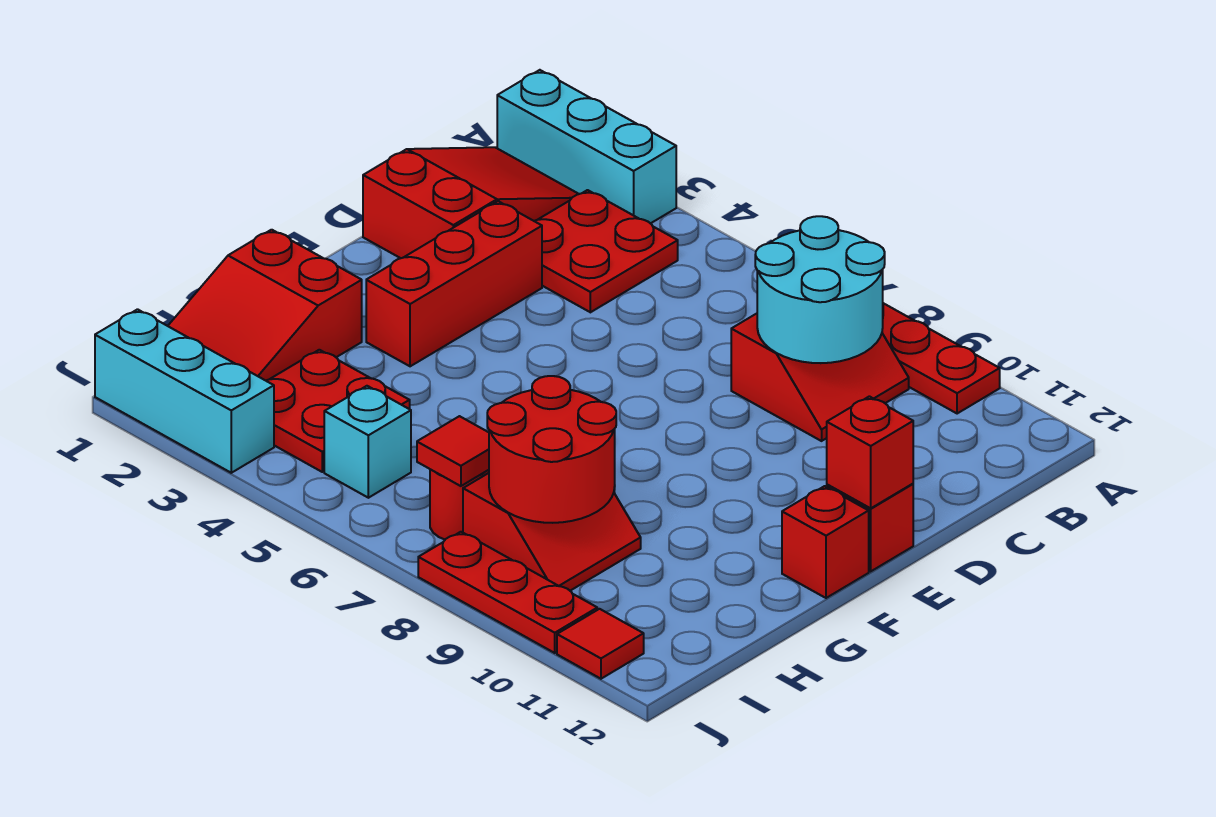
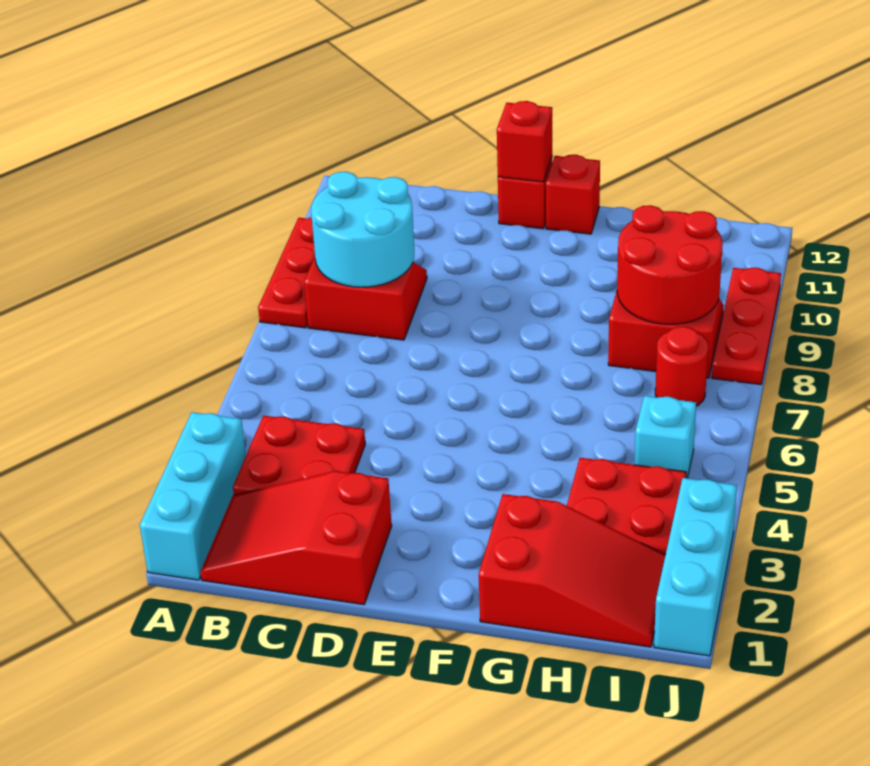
red 1x3 brick [366,201,542,366] -> none
red 1x1 tile [417,416,489,486] -> none
red 1x1 tile [557,609,644,679] -> none

